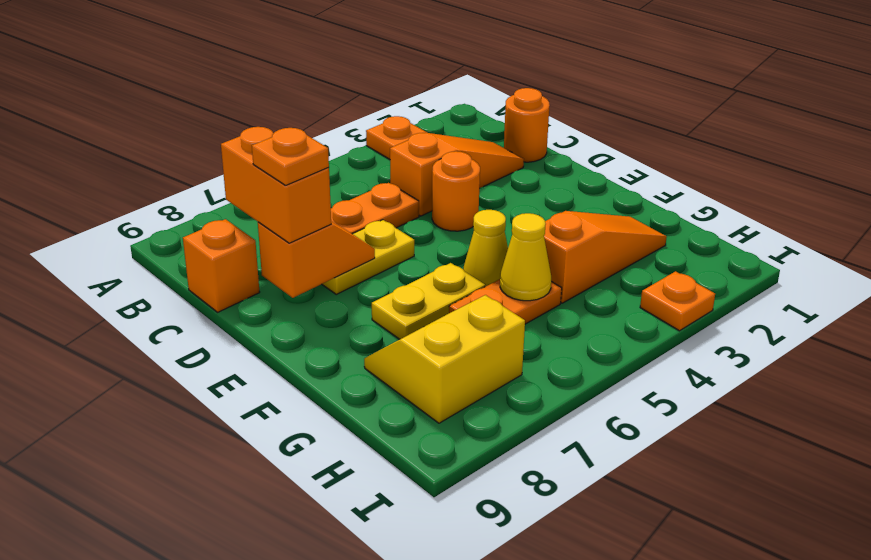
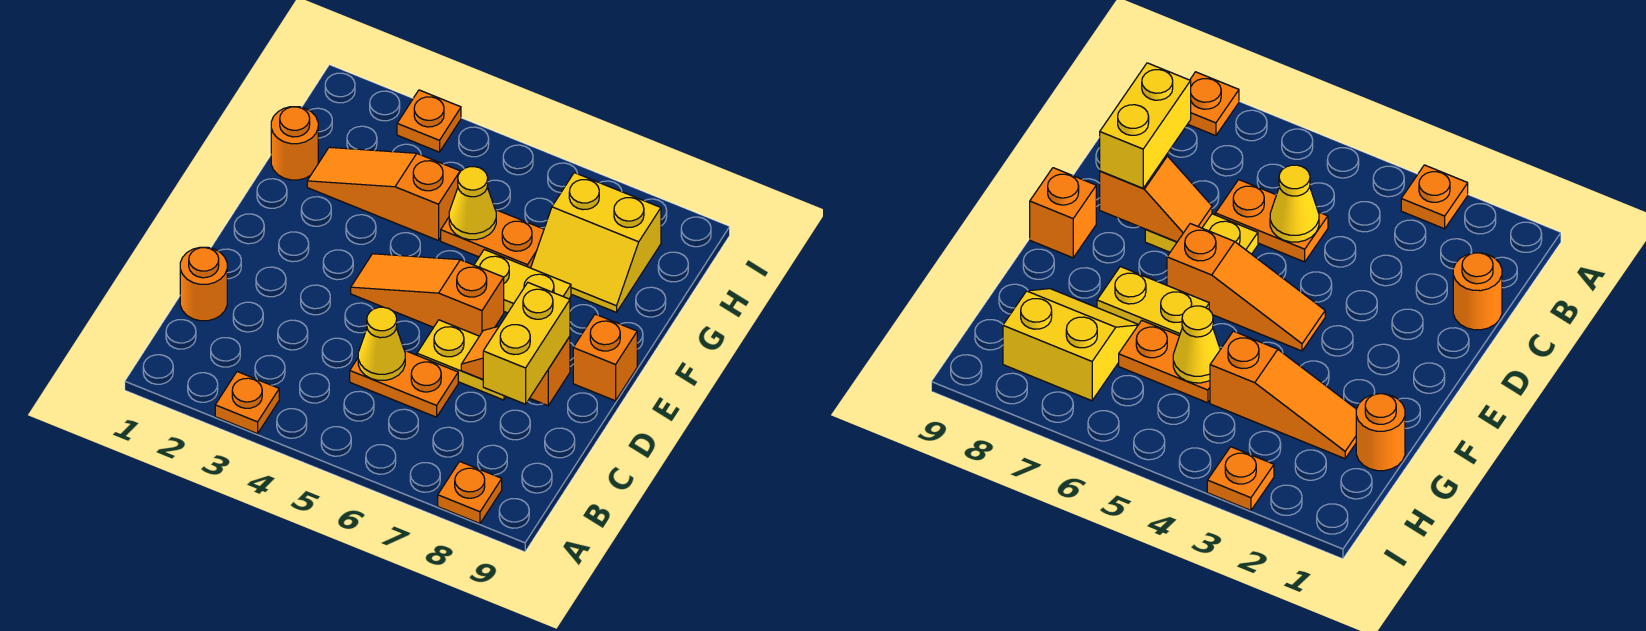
orange 1x3 slope [390,133,524,216] -> orange 1x3 slope moved to [351,254,504,336]
orange 1x2 brick [221,127,331,243] -> yellow 1x2 brick [483,283,570,404]
orange 1x1 brick [183,219,260,312] -> orange 1x1 brick moved to [573,314,637,401]
orange 1x1 round brick [432,151,480,231] -> orange 1x1 round brick moved to [271,107,318,180]
orange 1x1 plate [252,128,329,185] -> orange 1x1 plate moved to [438,461,502,523]
yellow 1x1 cone [463,210,508,286] -> yellow 1x1 cone moved to [358,307,405,380]

